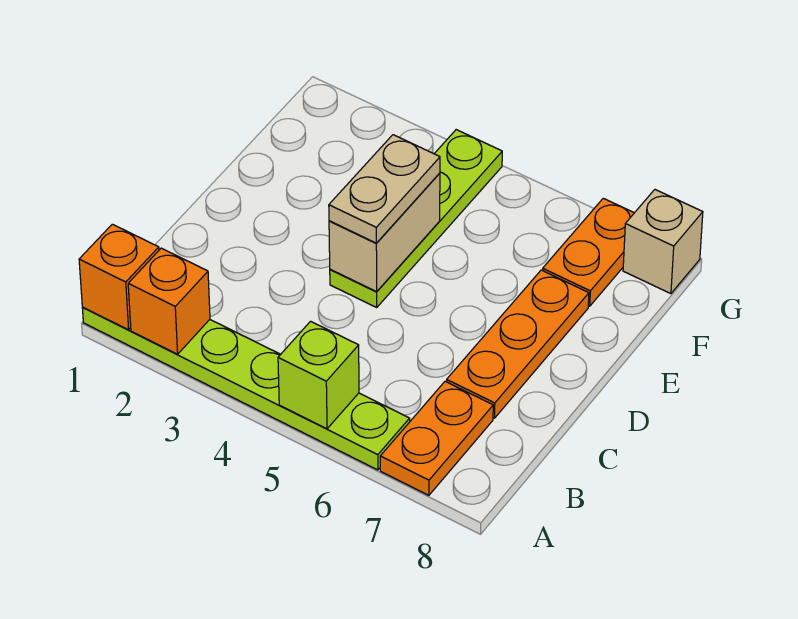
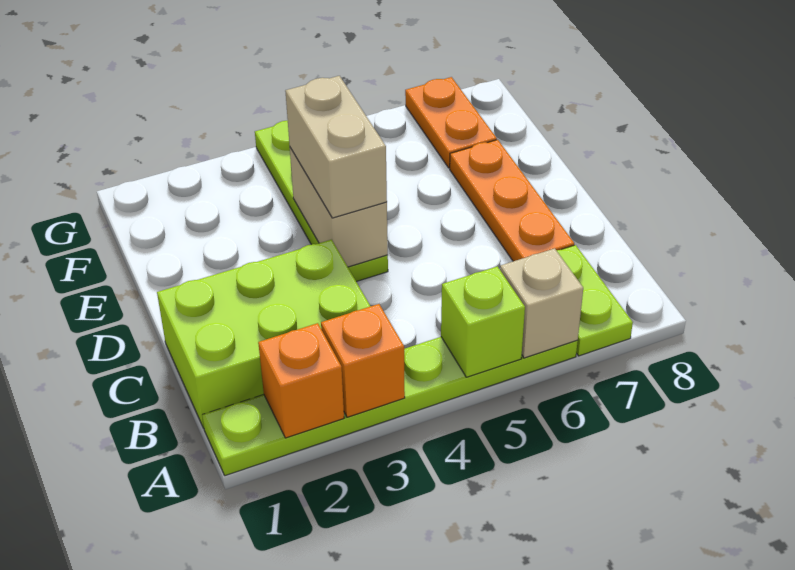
orange 1x1 brick [79,224,159,330] -> orange 1x1 brick moved to [321,304,405,417]
orange 1x2 plate [380,381,493,495] -> lime 1x2 plate [557,245,633,356]
none -> lime 2x3 brick [157,240,370,428]
tan 1x2 plate [329,135,440,243] -> tan 1x2 brick [285,76,387,218]
tan 1x1 brick [623,190,703,294] -> tan 1x1 brick moved to [500,248,583,358]

